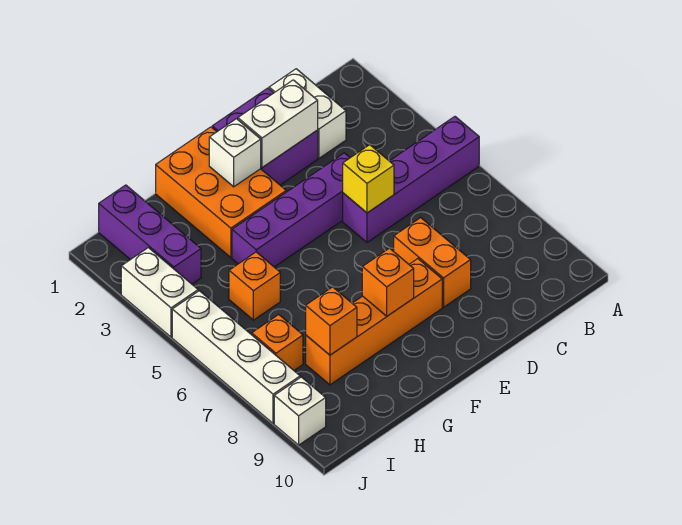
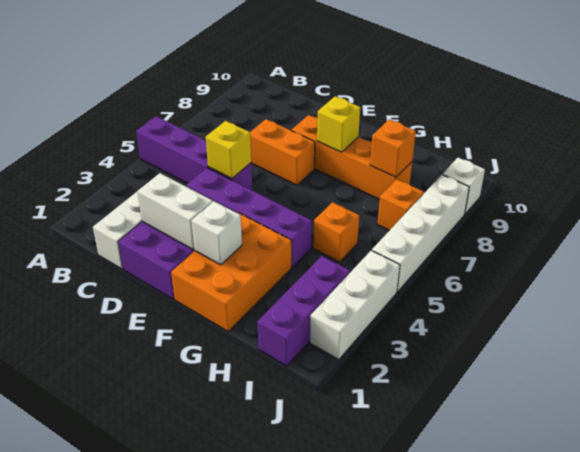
orange 1x2 brick [394,218,471,307] -> orange 1x2 brick turned to [250,119,315,185]
orange 1x1 brick [362,248,414,316] -> yellow 1x1 brick [317,96,360,152]
white 1x2 brick [121,248,198,337] -> white 1x3 brick [310,250,400,360]

